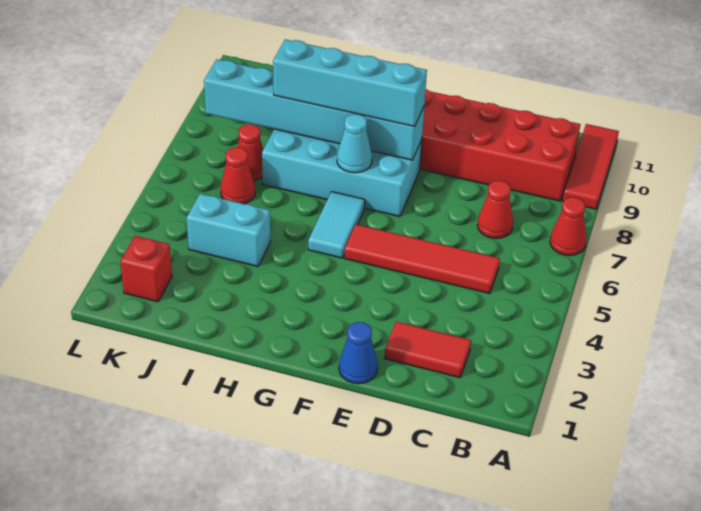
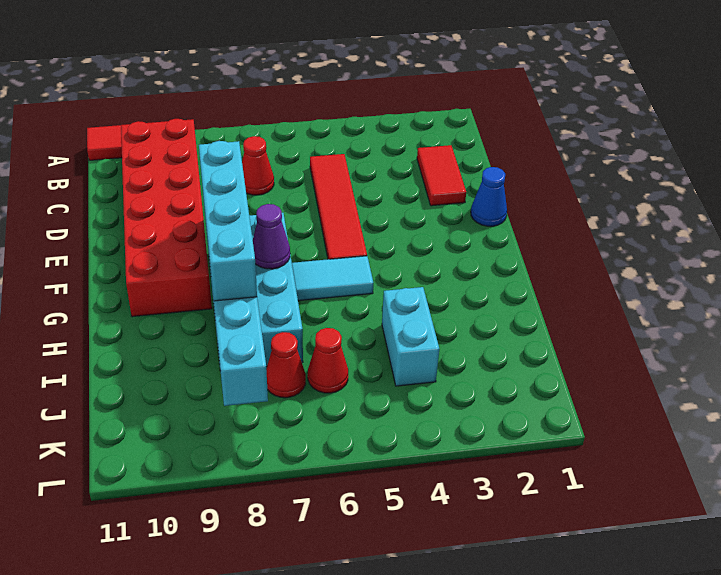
red 1x1 cone [550,197,586,256] -> none
cyan 1x1 cone [337,114,372,173] -> purple 1x1 cone [253,204,290,269]
red 1x1 brick [120,236,172,302] -> none

